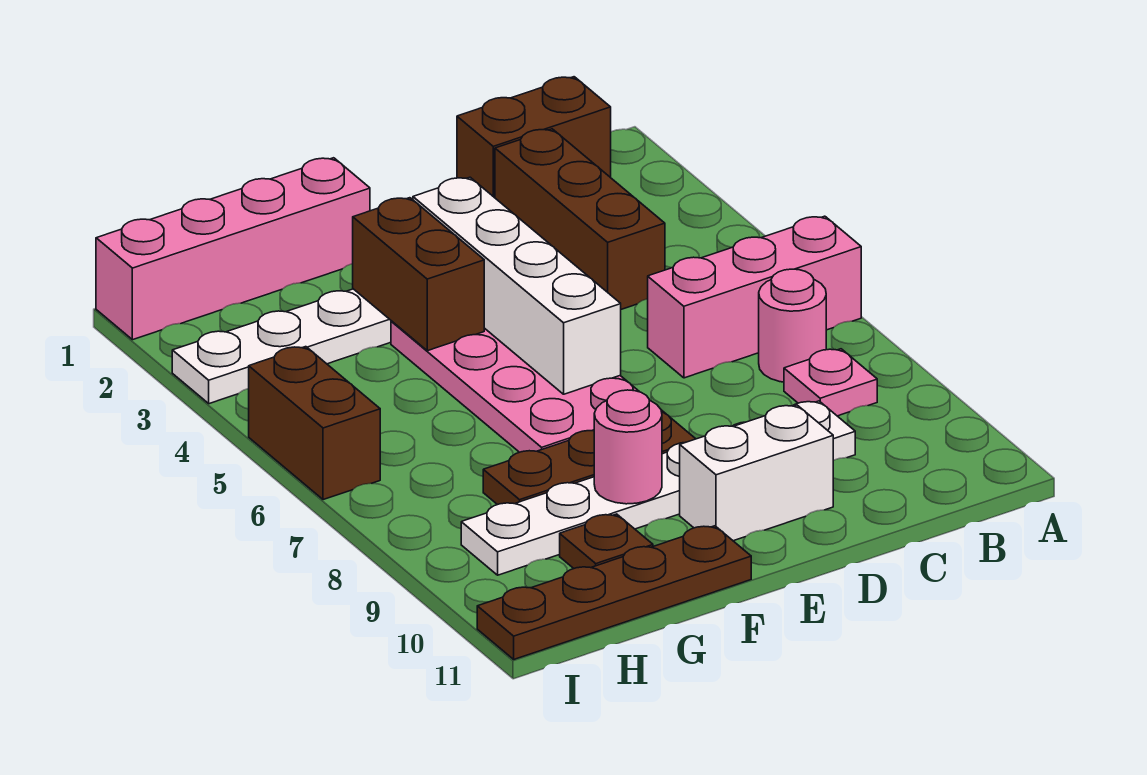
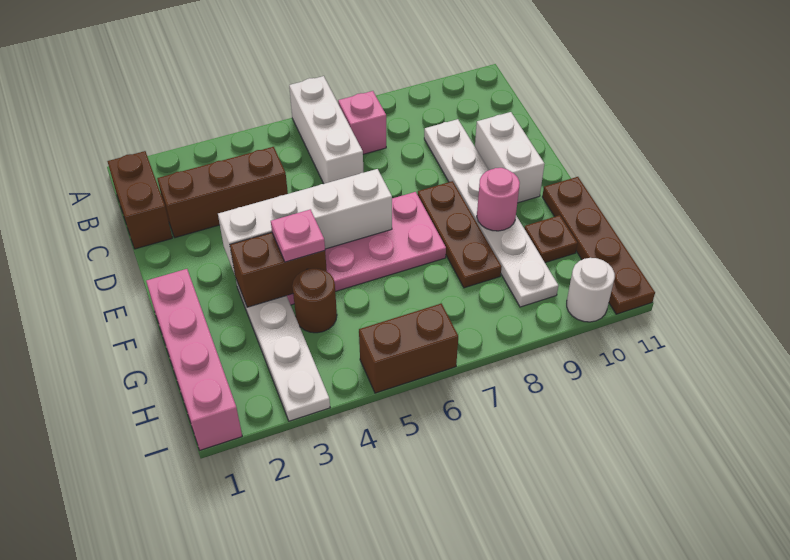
pink 1x3 brick [648,216,861,378] -> white 1x3 brick [289,76,363,184]
pink 1x1 round brick [759,269,826,382] -> pink 1x1 brick [338,91,386,154]
pink 1x1 plate [784,349,877,416] -> pink 1x1 plate moved to [271,209,325,262]
none -> brown 1x1 round brick [292,268,337,333]
none -> white 1x1 round brick [567,258,615,322]

